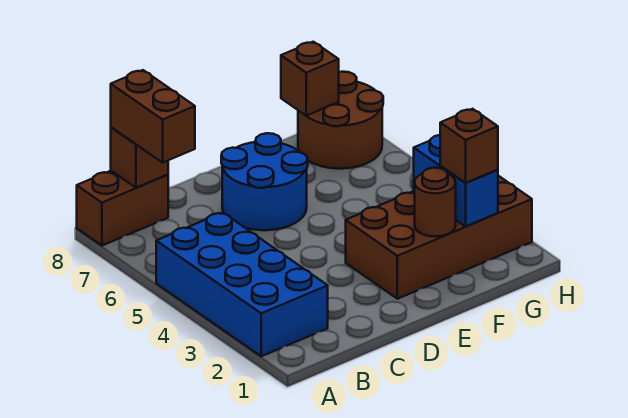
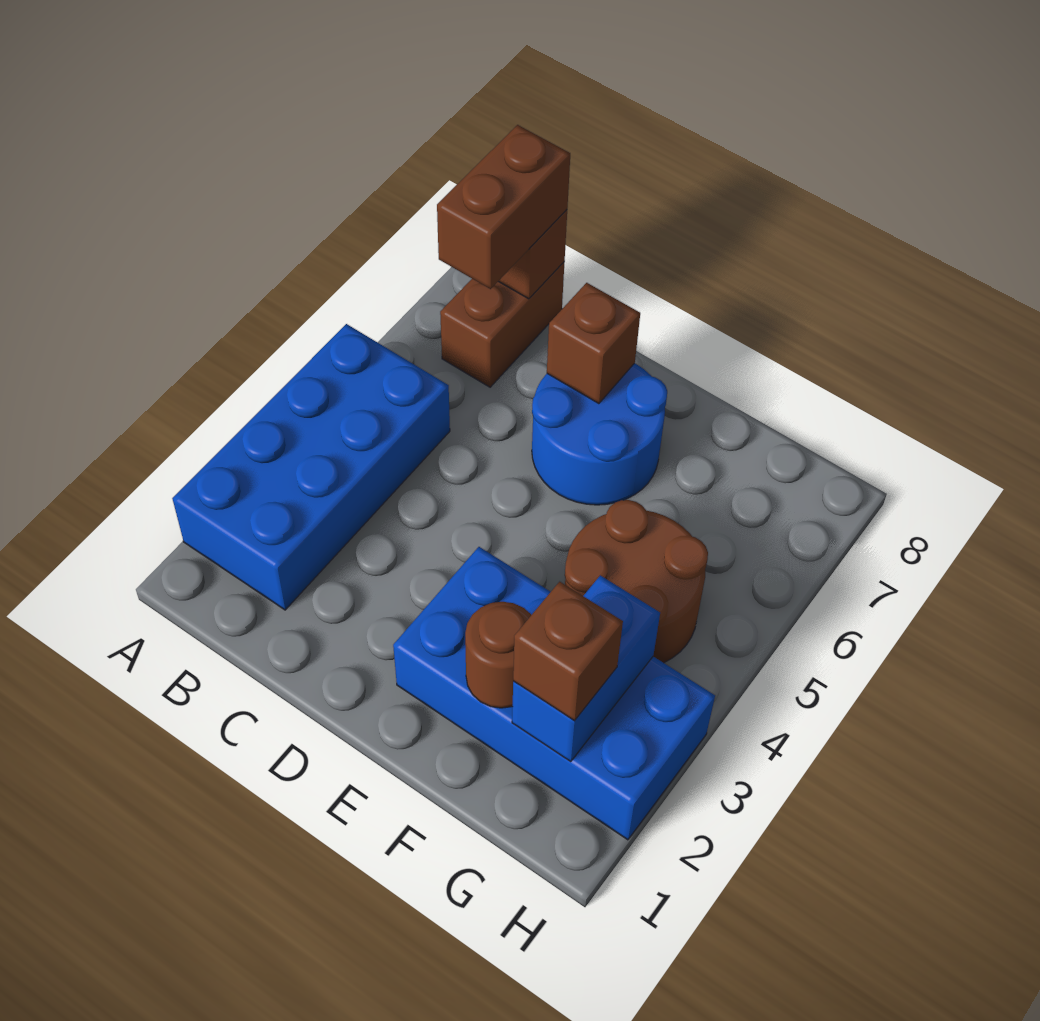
brown 1x2 brick [77,171,168,246] -> brown 1x2 brick turned to [440,262,564,387]
brown 2x4 brick [346,176,532,299] -> blue 2x4 brick [393,547,715,840]
brown 2x2 round brick [298,72,383,169] -> brown 2x2 round brick moved to [565,500,708,663]
brown 1x1 brick [281,42,339,116] -> brown 1x1 brick moved to [547,283,640,404]

